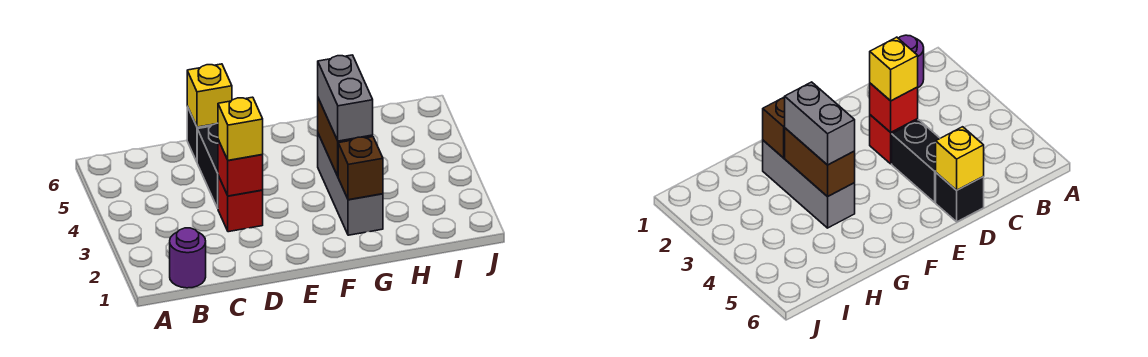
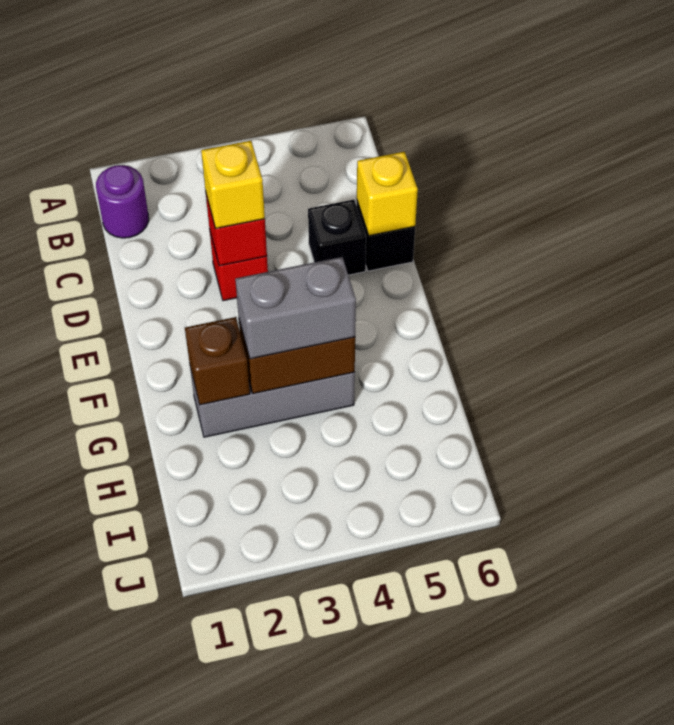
black 1x2 brick [197,123,218,208] -> black 1x1 brick [308,200,366,275]

